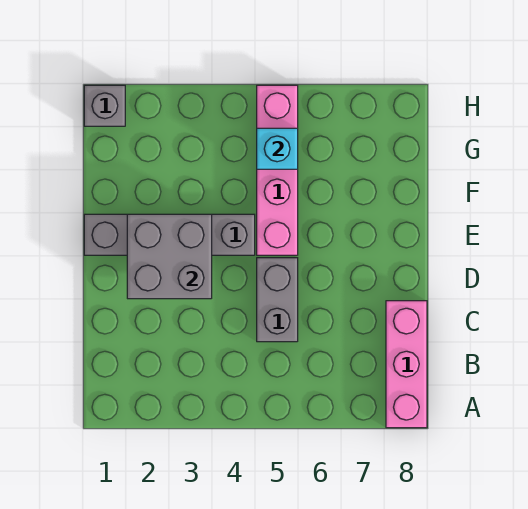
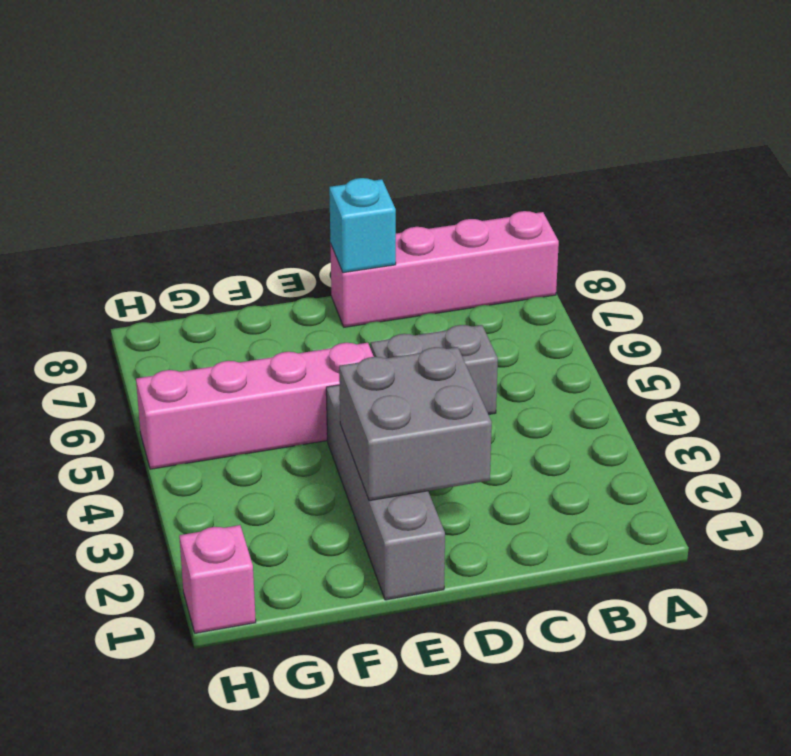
pink 1x3 brick [386,301,427,428] -> pink 1x4 brick [330,211,559,327]
cyan 1x1 brick [257,128,298,169] -> cyan 1x1 brick moved to [329,178,396,273]
grey 1x1 brick [84,85,125,126] -> pink 1x1 brick [179,525,256,633]

